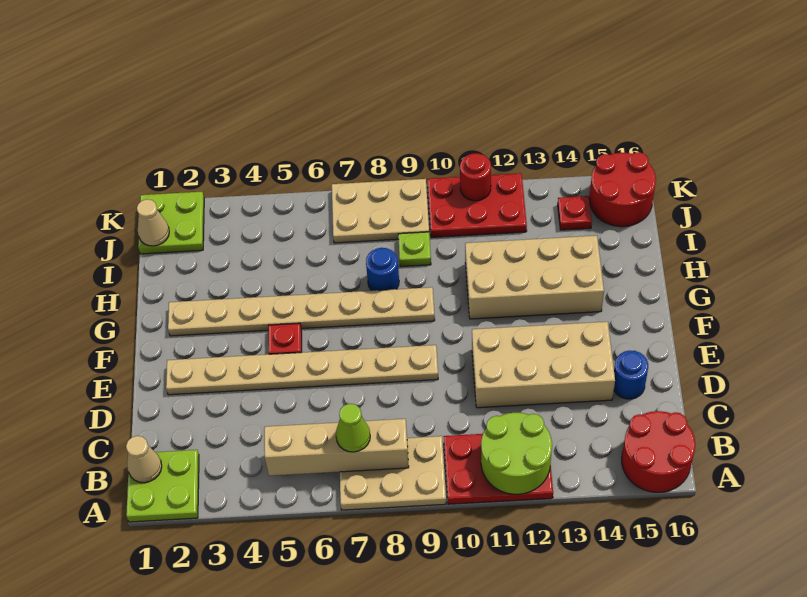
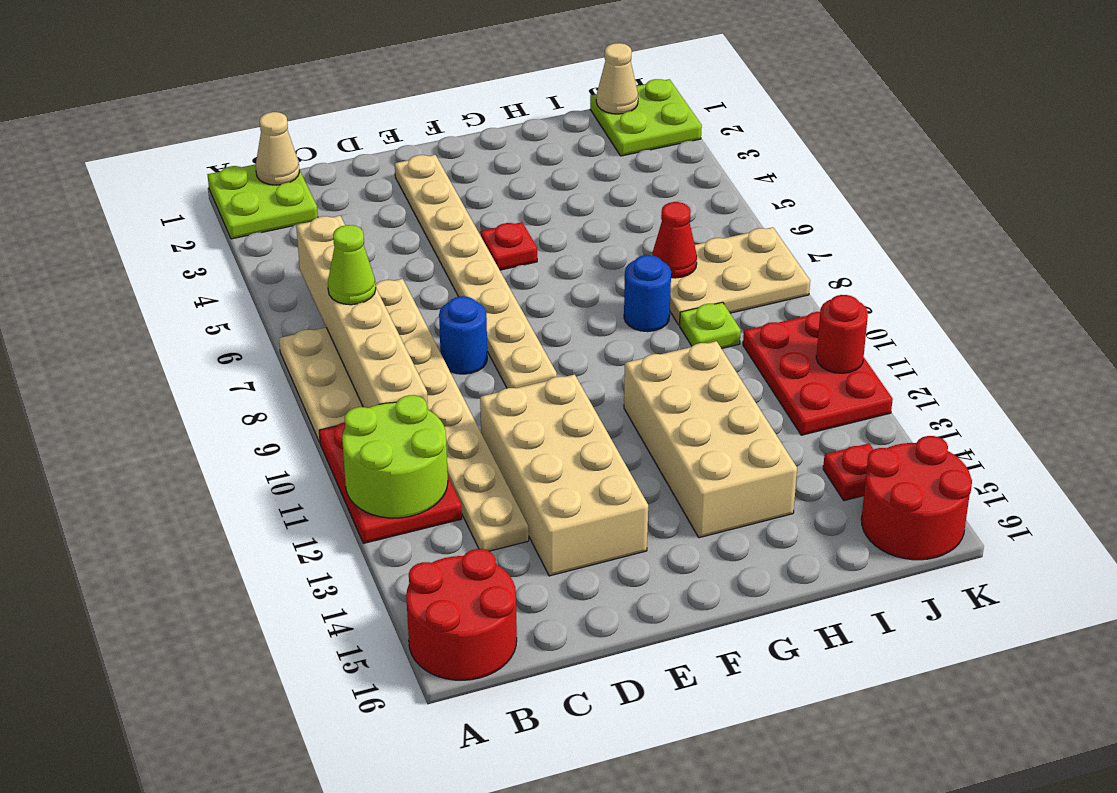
tan 1x4 brick [264,419,409,476] -> tan 1x6 brick [296,216,428,410]
blue 1x1 round brick [614,351,648,399] -> blue 1x1 round brick moved to [439,296,487,374]
tan 1x8 plate [168,287,435,336] -> tan 1x8 plate moved to [375,279,529,551]
none -> red 1x1 cone [652,202,697,278]
tan 2x3 plate [332,179,429,243] -> tan 2x3 plate turned to [651,227,810,325]

